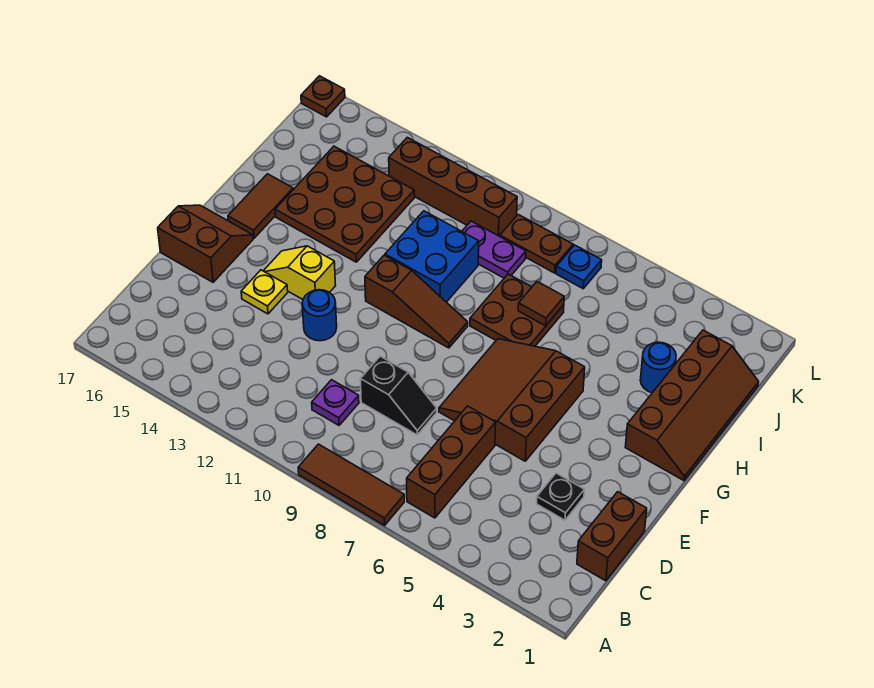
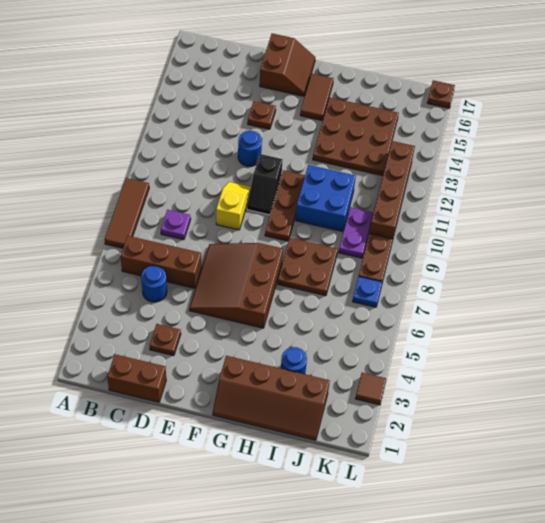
none -> blue 1x1 round brick [141,266,167,302]
purple 1x1 plate [312,380,359,425] -> purple 1x1 plate moved to [161,210,191,240]
black 1x1 plate [537,473,584,520] -> brown 1x1 plate [150,324,181,356]
black 1x2 slope [360,356,437,435] -> black 1x2 slope moved to [247,154,283,215]
brown 3x3 slope [439,339,585,461] -> brown 3x3 slope turned to [189,243,283,328]
yellow 1x1 plate [241,270,288,314] -> brown 1x1 plate [248,101,276,129]
yellow 1x2 slope [264,246,336,299] -> yellow 1x2 slope moved to [216,182,251,230]
brown 1x3 slope [365,255,468,348] -> brown 1x3 plate [265,170,305,241]
brown 1x2 tile [228,174,293,238] -> brown 1x2 tile turned to [300,74,333,121]
brown 1x1 tile [518,282,564,326] -> brown 1x1 tile moved to [355,373,386,405]

